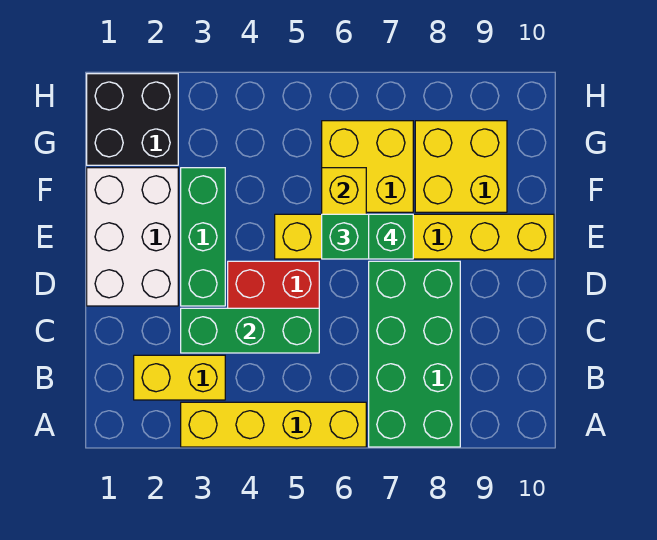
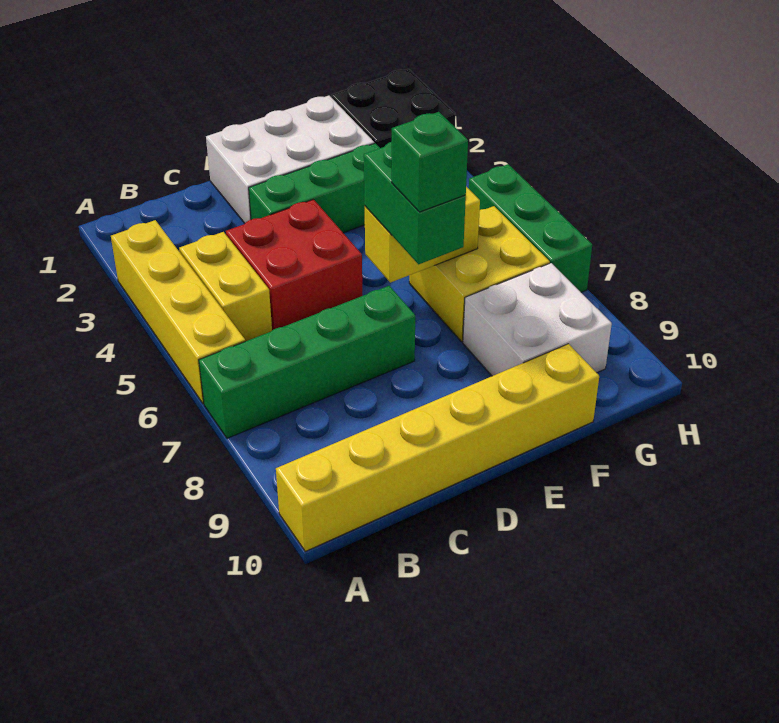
green 2x4 brick [369,261,460,447] -> green 1x4 brick [199,286,415,438]
yellow 1x2 brick [134,355,225,400] -> yellow 1x2 brick moved to [179,232,272,341]
green 1x3 brick [181,308,319,353] -> green 1x3 brick moved to [469,164,592,292]
yellow 1x6 brick [275,214,554,259] -> yellow 1x6 brick turned to [276,344,599,551]
yellow 2x2 brick [415,121,507,212] -> white 2x2 brick [463,263,612,376]

